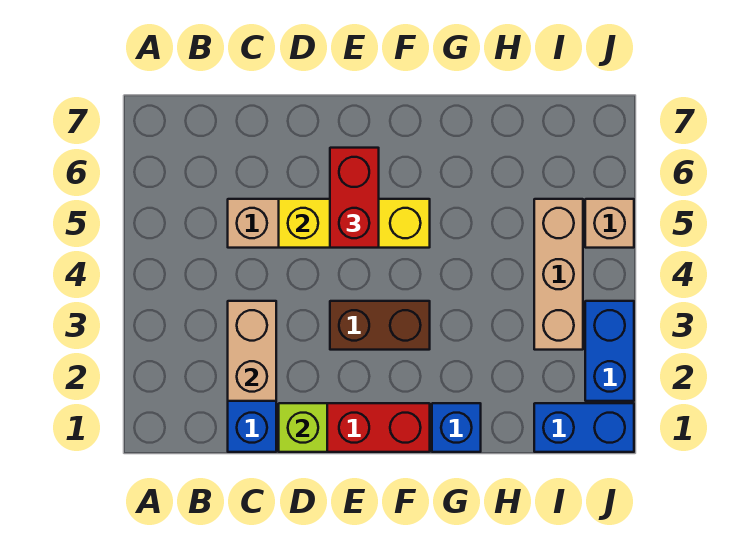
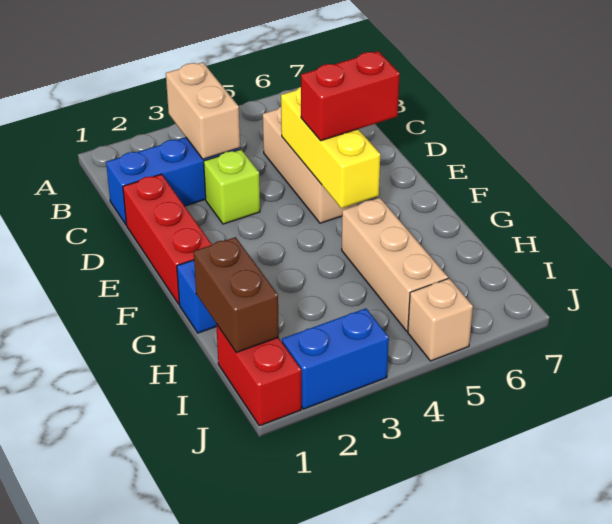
tan 1x2 brick [228,301,276,401] -> tan 1x2 brick turned to [166,62,240,159]
lime 1x1 brick [279,403,327,452] -> lime 1x1 brick moved to [204,149,260,224]
brown 1x2 brick [330,301,430,350] -> brown 1x2 brick moved to [194,237,279,352]
blue 1x2 brick [534,403,634,452] -> red 1x2 brick [216,324,301,426]
tan 1x3 brick [534,199,583,350] -> tan 1x3 brick turned to [342,198,448,331]

